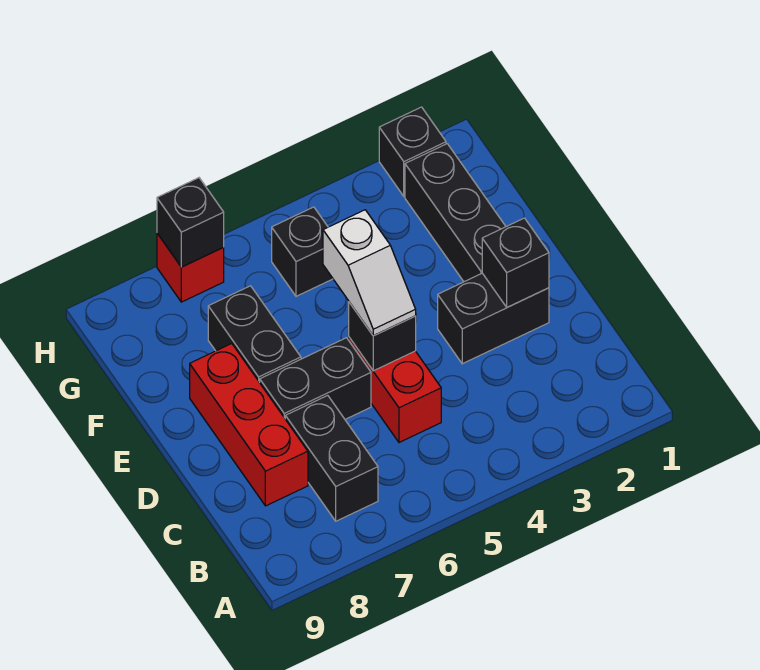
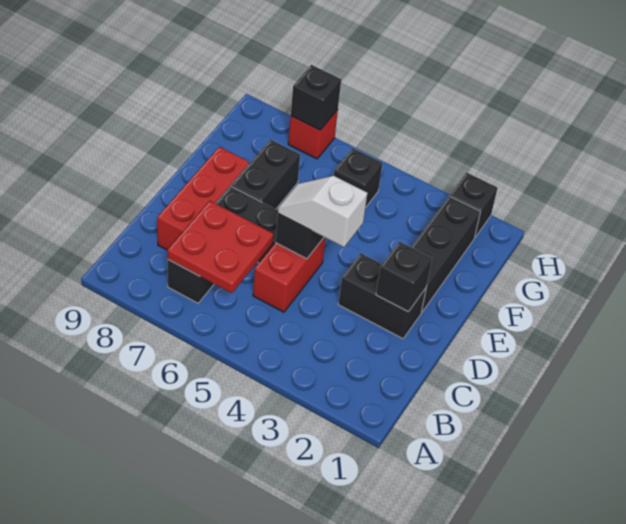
none -> red 2x2 plate [167,201,274,293]
white 1x2 slope [323,210,416,336] -> white 1x2 slope turned to [278,176,367,247]

